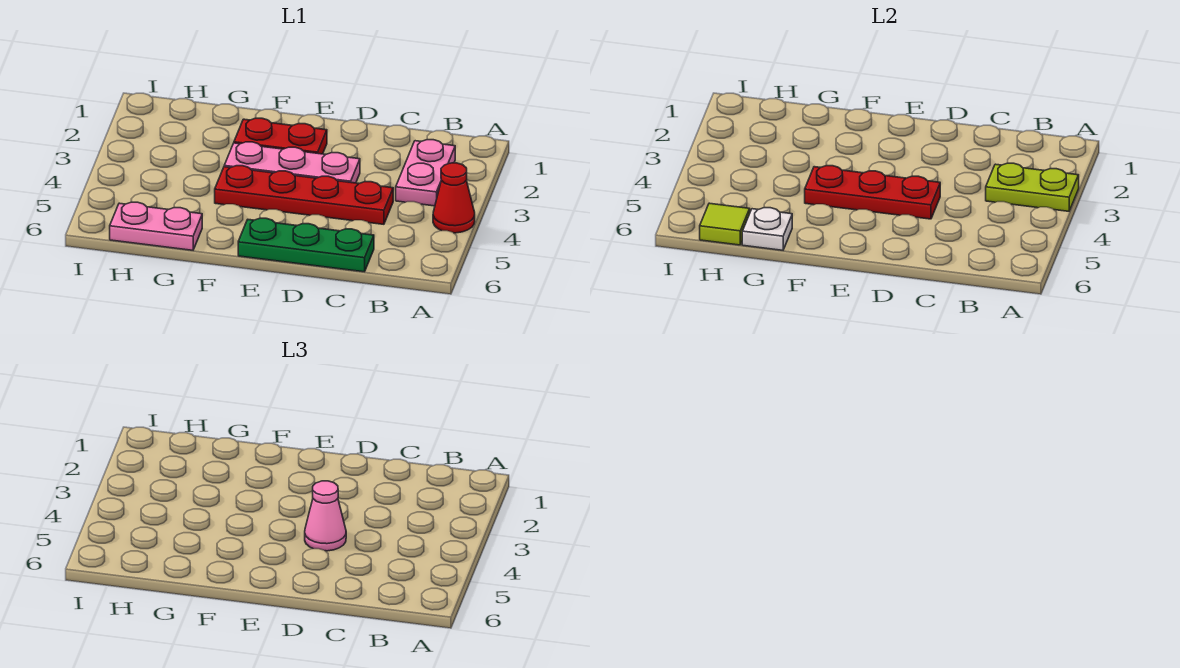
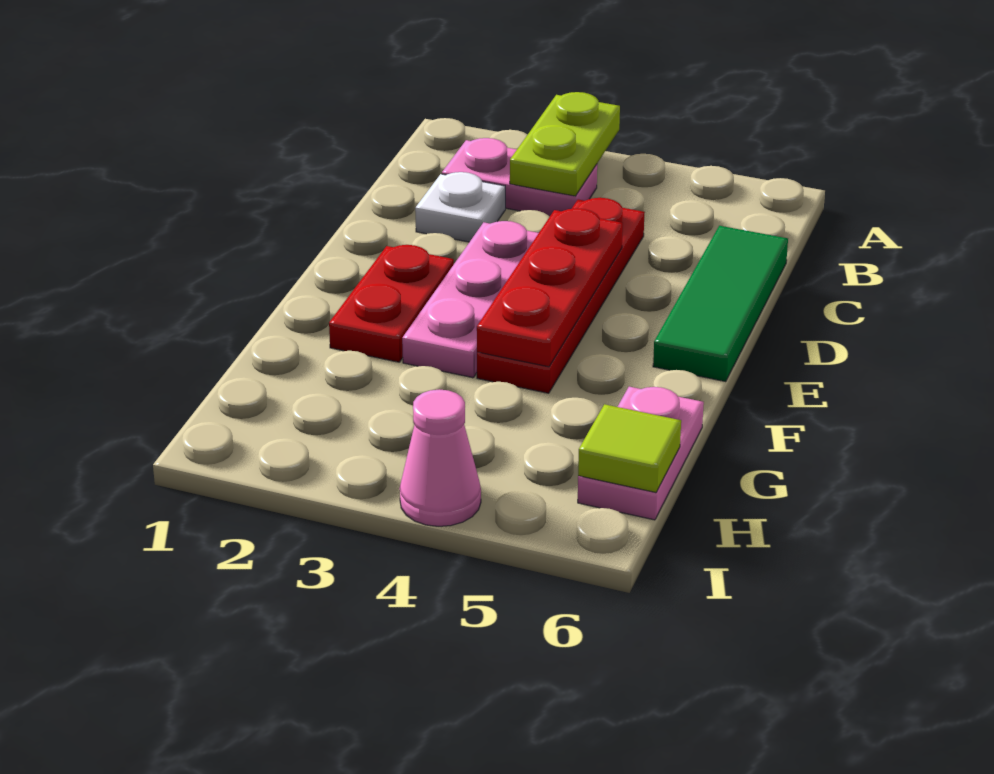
red 1x1 cone [433,163,475,233] -> none
green 1x3 plate [238,218,374,272] -> green 1x3 tile [653,226,788,381]
pink 1x1 cone [305,481,346,551] -> pink 1x1 cone moved to [400,389,481,526]
white 1x1 plate [742,207,792,250] -> white 1x1 plate moved to [415,172,505,242]

